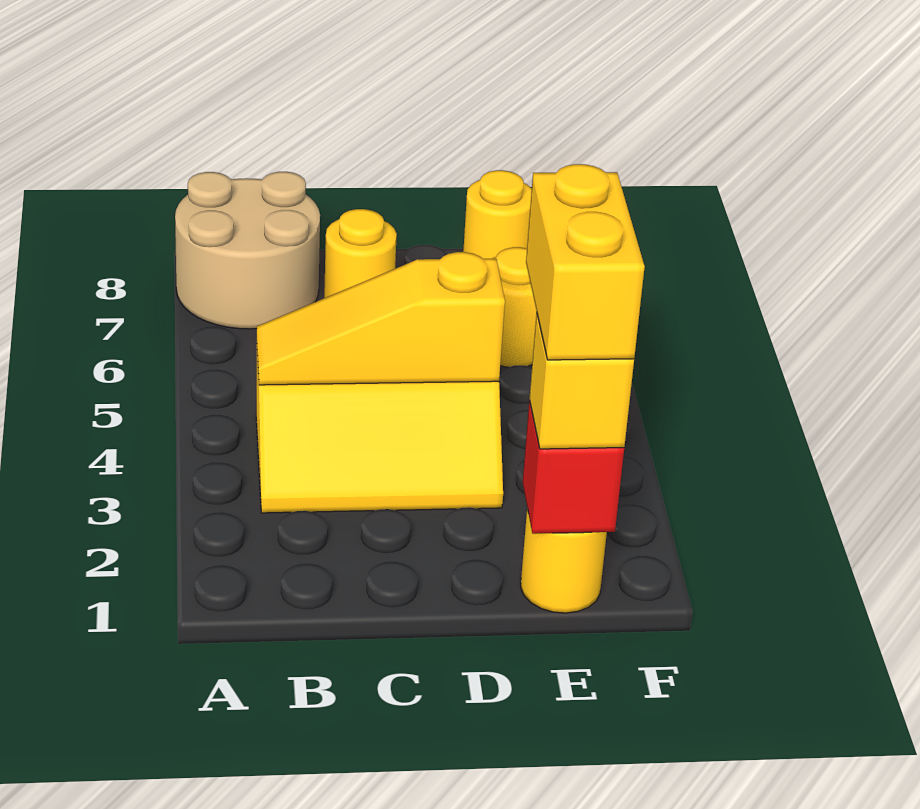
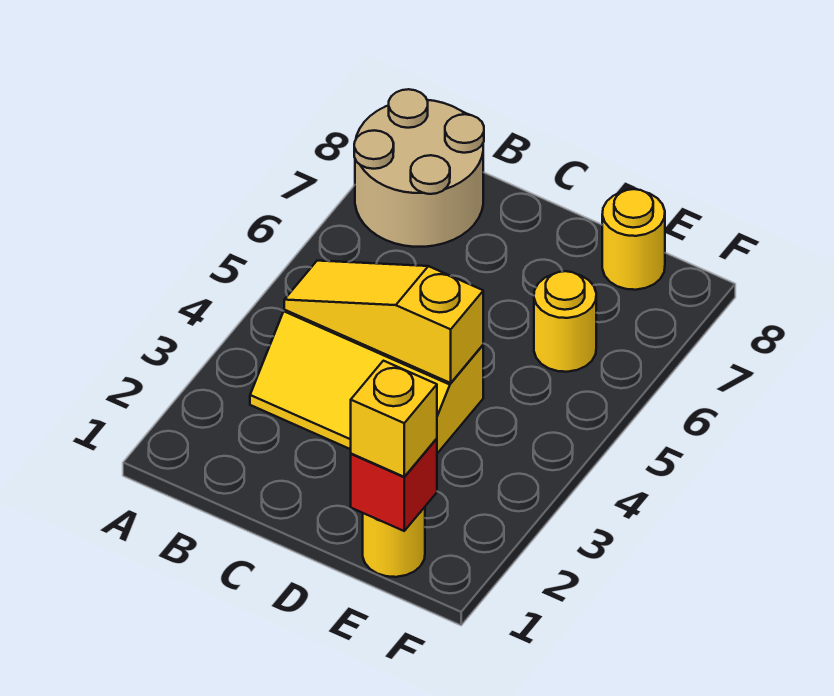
yellow 1x1 round brick [324,209,397,298] -> none
yellow 1x2 brick [526,164,645,360] -> none

